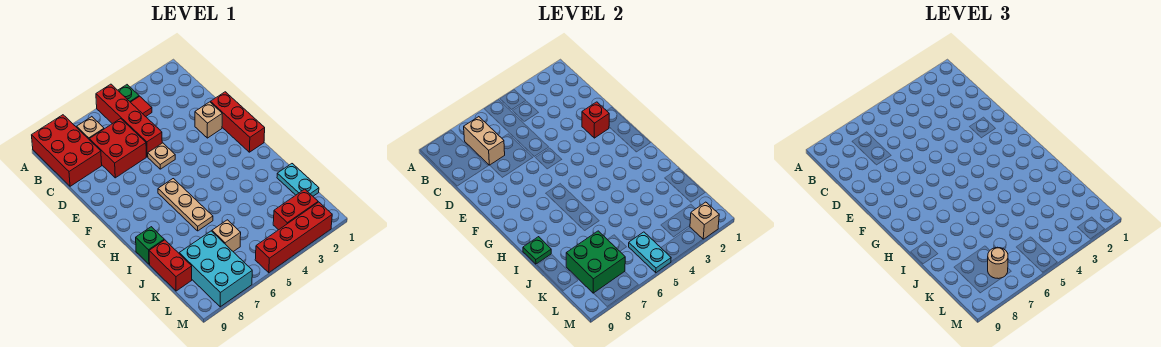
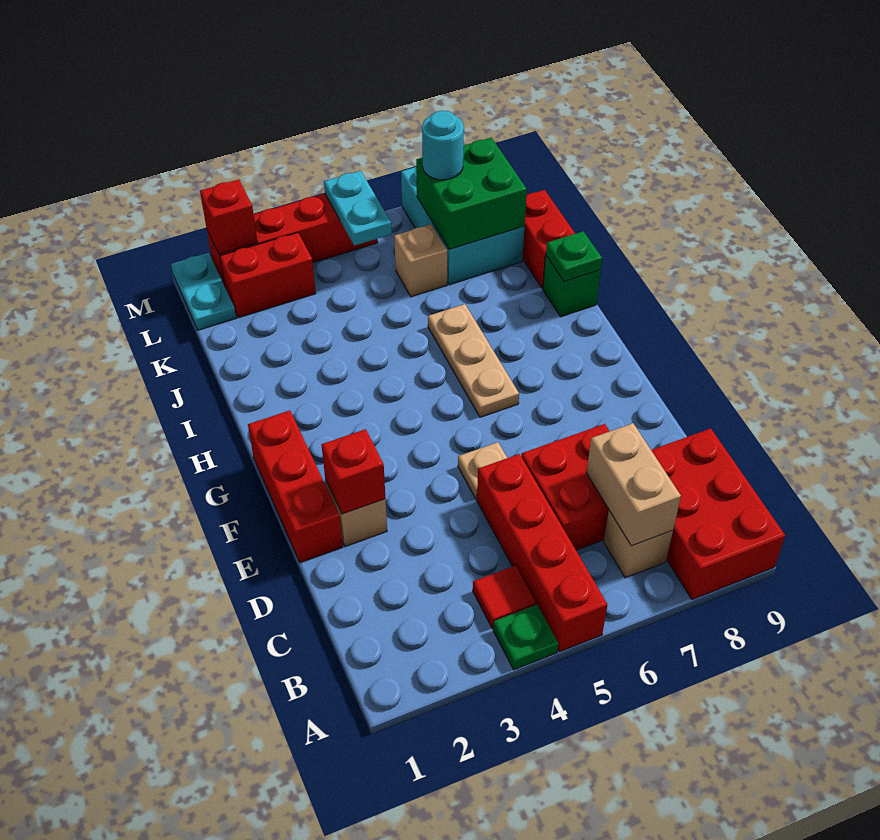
cyan 1x2 plate [277,164,319,196] -> cyan 1x2 plate moved to [171,253,236,330]
tan 1x1 round brick [988,247,1008,279] -> cyan 1x1 round brick [422,111,464,180]
tan 1x1 brick [690,202,719,239] -> red 1x1 brick [200,180,257,254]

